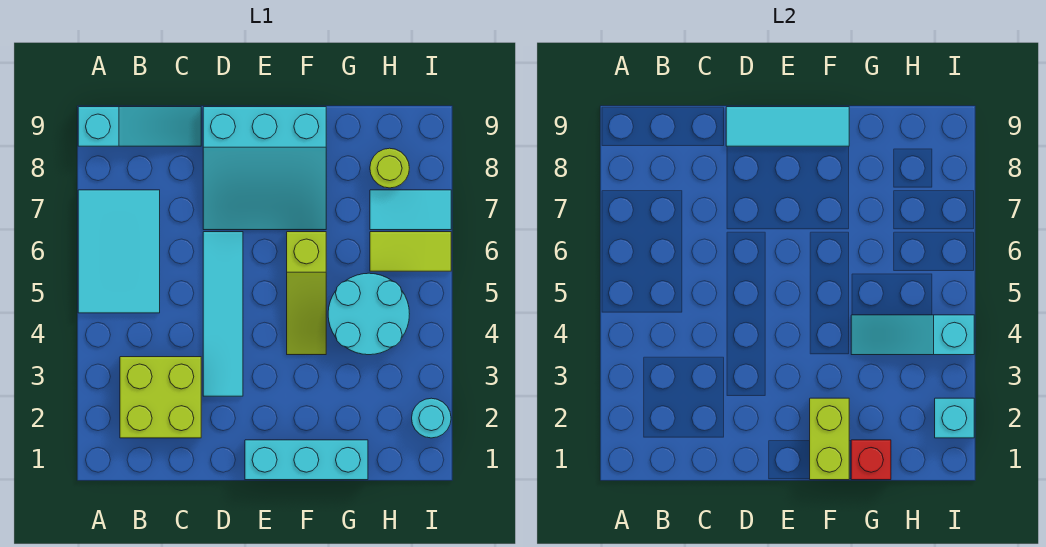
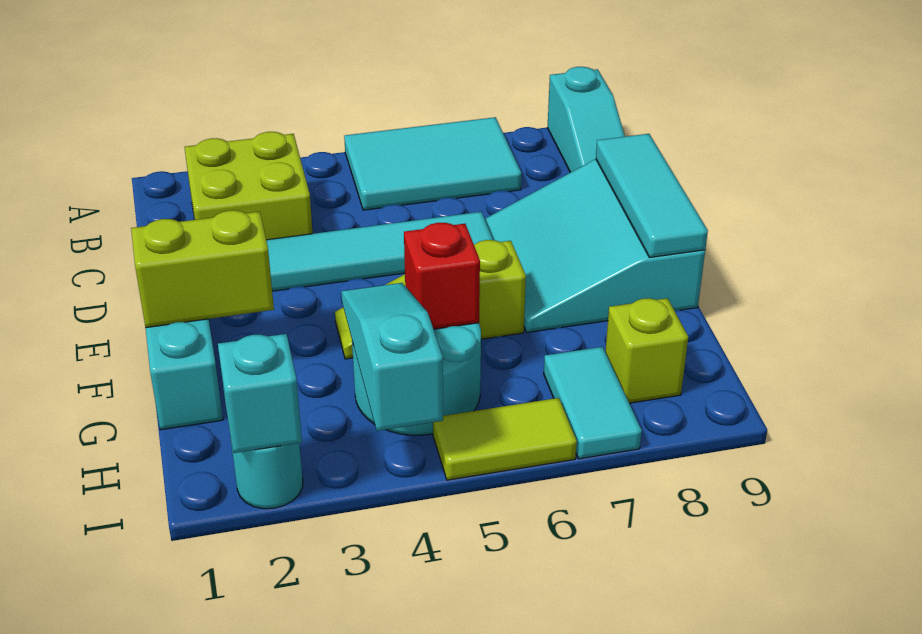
red 1x1 brick [851,440,891,480] -> red 1x1 brick moved to [404,223,480,329]
lime 1x2 tile [370,232,451,271] -> lime 1x2 tile turned to [433,398,577,480]
lime 1x1 round brick [370,148,409,188] -> lime 1x1 brick [605,298,688,403]

